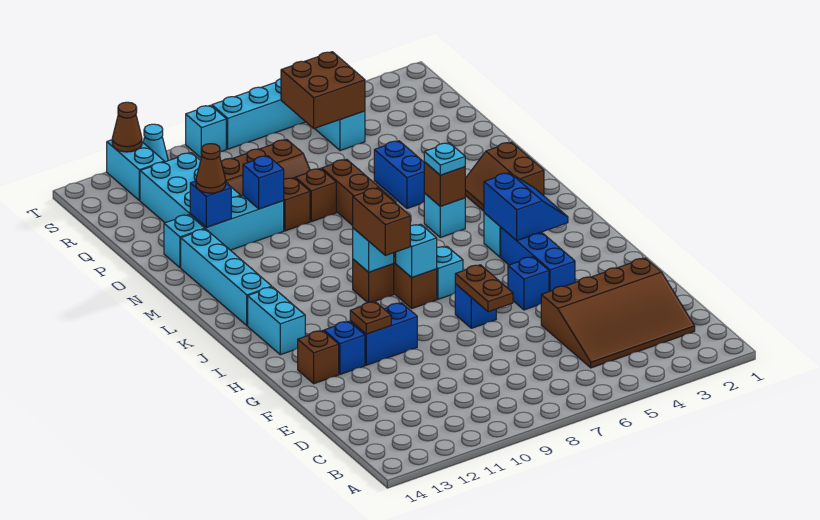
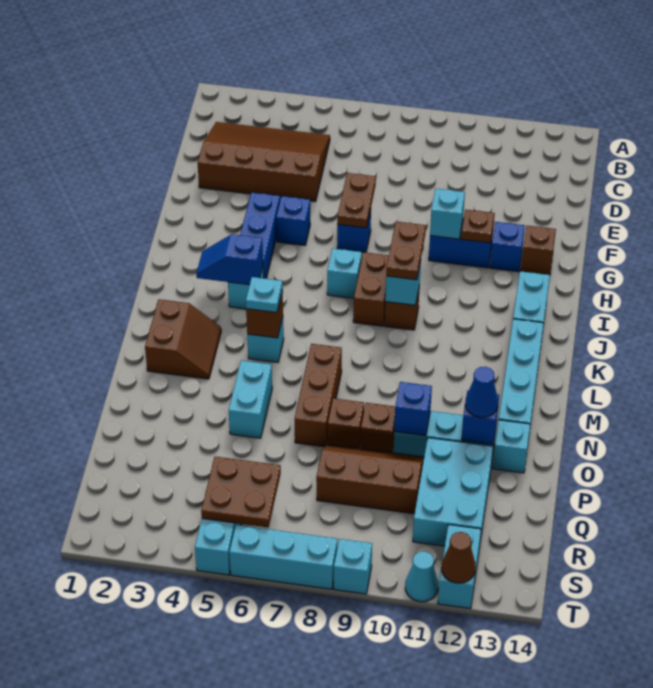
blue 2x2 slope [484,173,568,241] -> blue 1x2 slope [196,234,263,285]
cyan 1x1 brick [396,224,437,278] -> cyan 1x1 brick moved to [430,189,465,239]
brown 1x2 brick [353,188,410,255] -> brown 1x2 plate [386,222,426,280]
blue 1x2 brick [374,141,424,208] -> cyan 1x2 brick [229,360,272,438]
brown 1x1 cone [196,144,226,193] -> blue 1x1 cone [465,367,498,418]
brown 2x2 brick [281,52,365,129] -> brown 2x2 plate [201,457,281,527]

